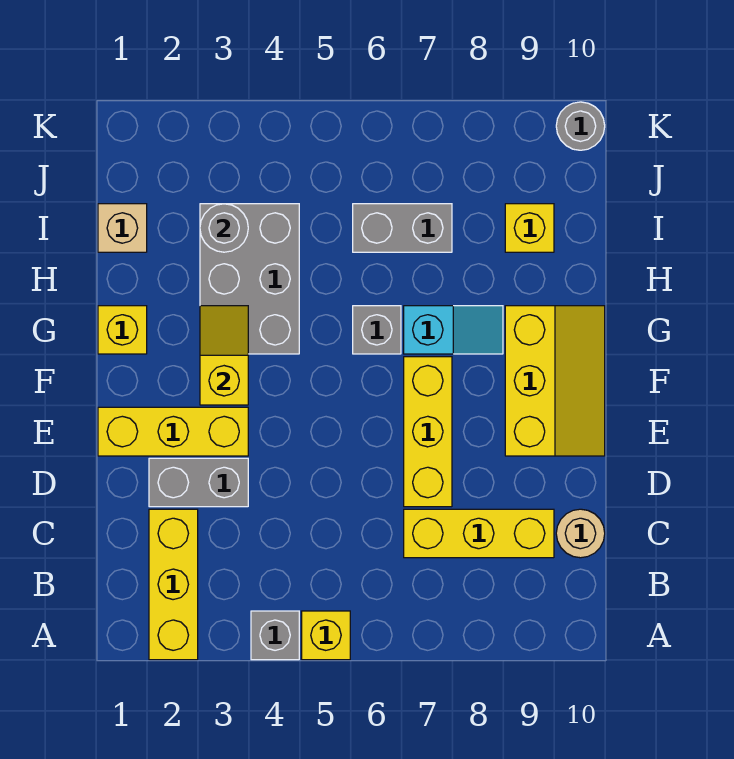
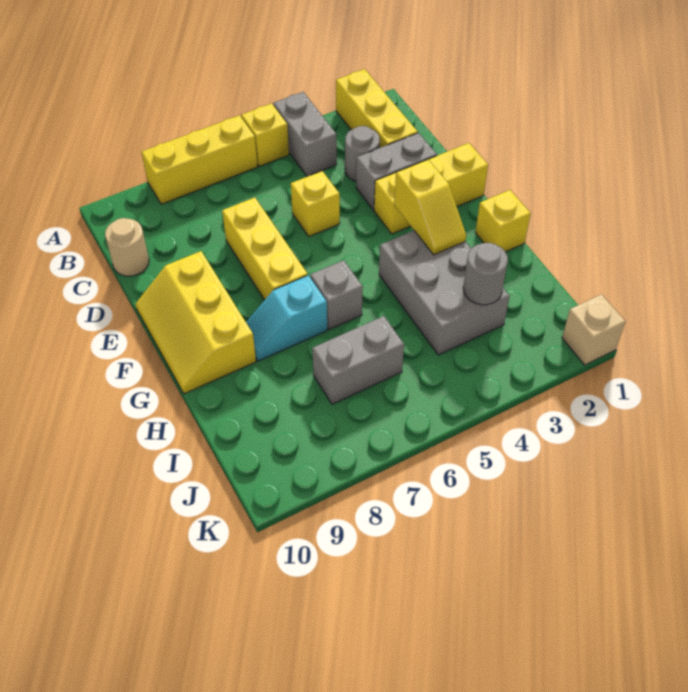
grey 1x1 brick [251,611,299,660] -> grey 1x2 brick [273,92,337,177]
yellow 1x3 brick [404,509,554,558] -> yellow 1x3 brick moved to [142,115,258,204]
tan 1x1 brick [98,204,147,252] -> tan 1x1 brick moved to [562,294,625,365]
yellow 1x1 brick [505,204,554,252] -> yellow 1x1 brick moved to [291,171,340,236]
grey 1x1 round brick [556,102,605,150] -> grey 1x1 round brick moved to [345,126,380,181]

